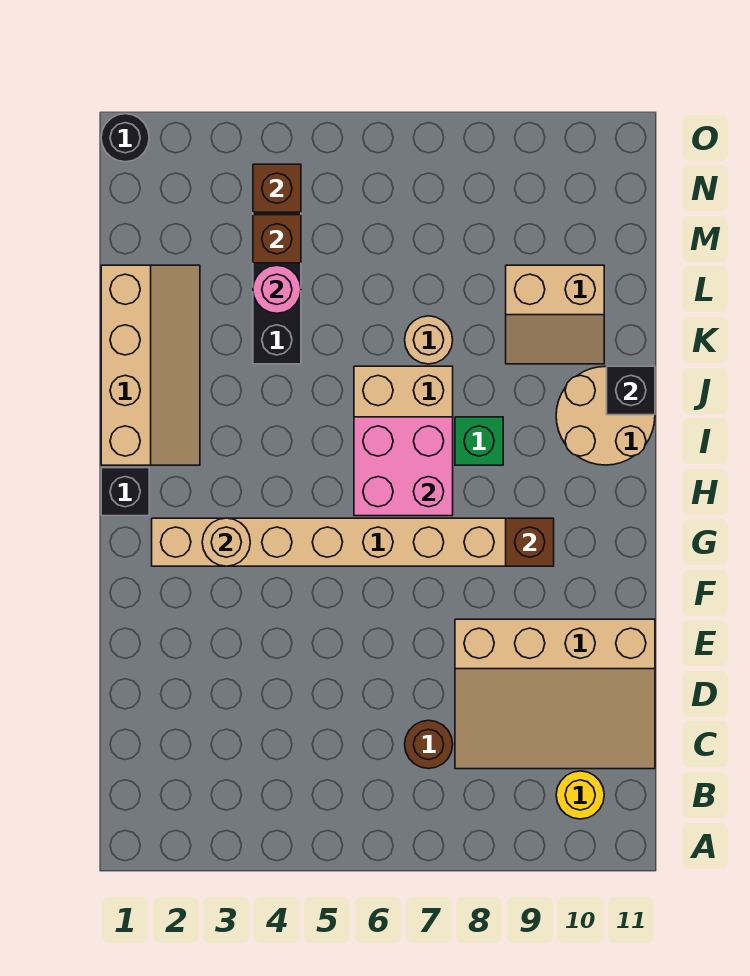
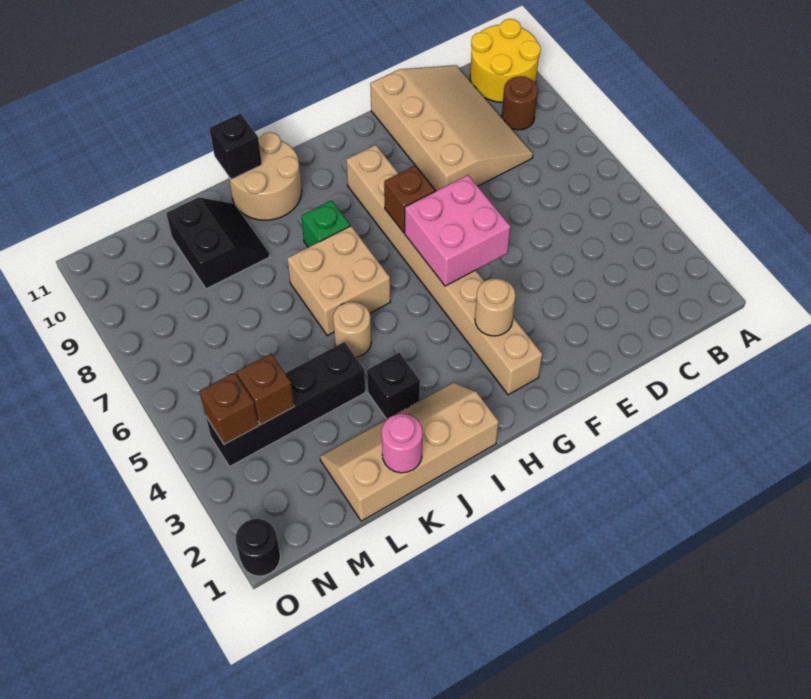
yellow 1x1 round brick [556,771,604,819] -> yellow 2x2 round brick [470,19,541,102]
brown 1x1 round brick [405,720,453,769] -> brown 1x1 round brick moved to [502,76,538,130]
brown 1x1 brick [506,518,554,566] -> brown 1x1 brick moved to [384,166,435,233]
black 1x1 brick [101,468,149,516] -> black 1x1 brick moved to [367,352,420,419]
pink 2x2 brick [354,417,453,516] -> pink 2x2 brick moved to [405,175,511,286]
tan 1x1 round brick [405,316,453,364] -> tan 1x1 round brick moved to [333,302,371,357]
tan 2x2 slope [506,265,604,364] -> black 2x2 slope [166,197,270,289]
pink 1x1 round brick [253,265,301,313] -> pink 1x1 round brick moved to [382,414,423,473]

